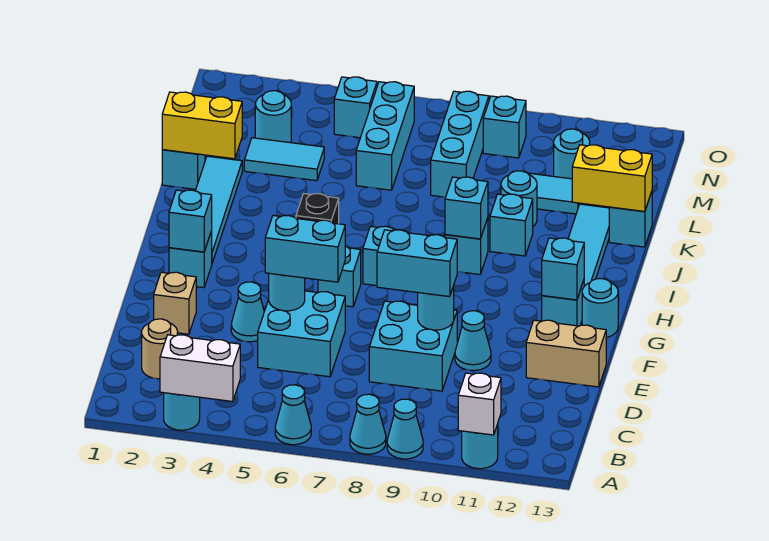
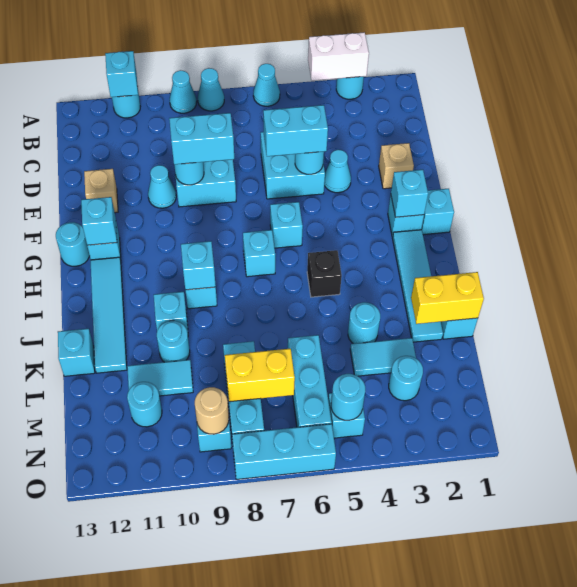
white 1x1 brick [458,373,501,435] -> cyan 1x1 brick [105,51,138,97]
tan 1x1 round brick [142,319,178,379] -> tan 1x1 round brick moved to [195,387,229,434]
tan 1x2 brick [526,320,606,387] -> tan 1x1 brick [84,169,118,213]
none -> cyan 1x1 brick [421,189,454,235]
none -> cyan 1x1 round brick [348,302,380,344]
yellow 1x2 brick [572,145,652,211] -> yellow 1x2 brick moved to [225,349,295,402]
none -> cyan 1x1 round brick [331,374,365,420]
none -> cyan 1x3 brick [232,424,336,479]

